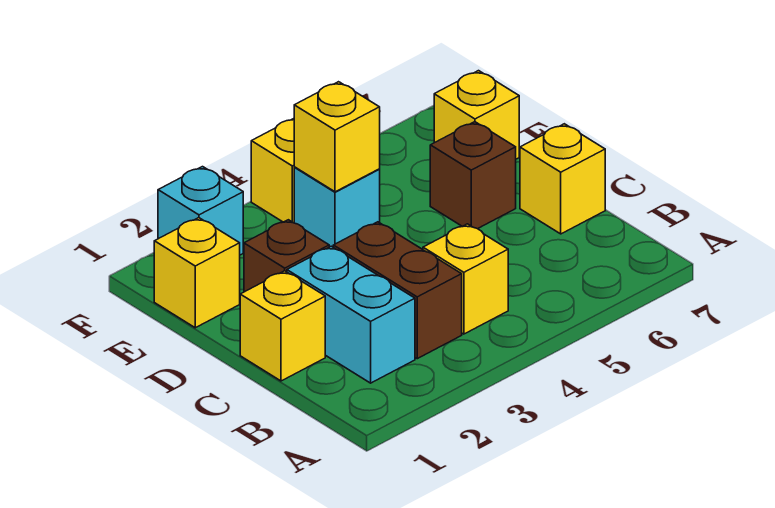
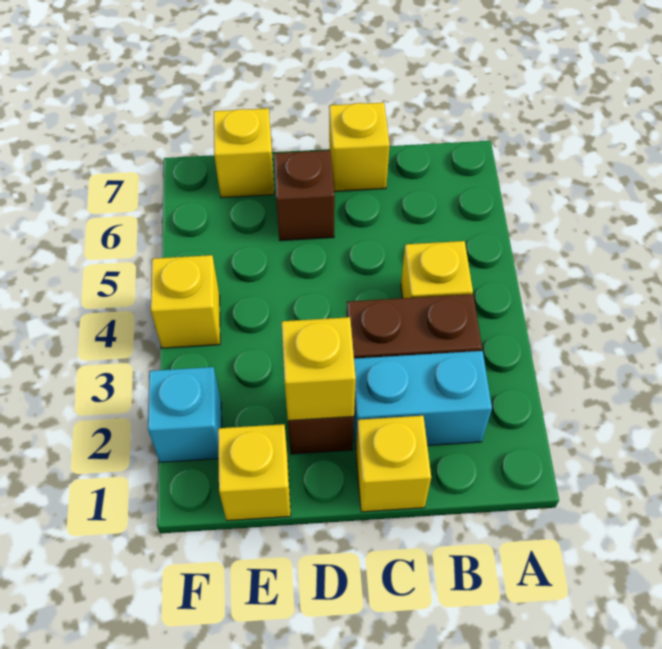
cyan 1x1 brick [294,167,380,247] -> none
yellow 1x1 brick [294,82,380,192] -> yellow 1x1 brick moved to [282,317,356,421]

